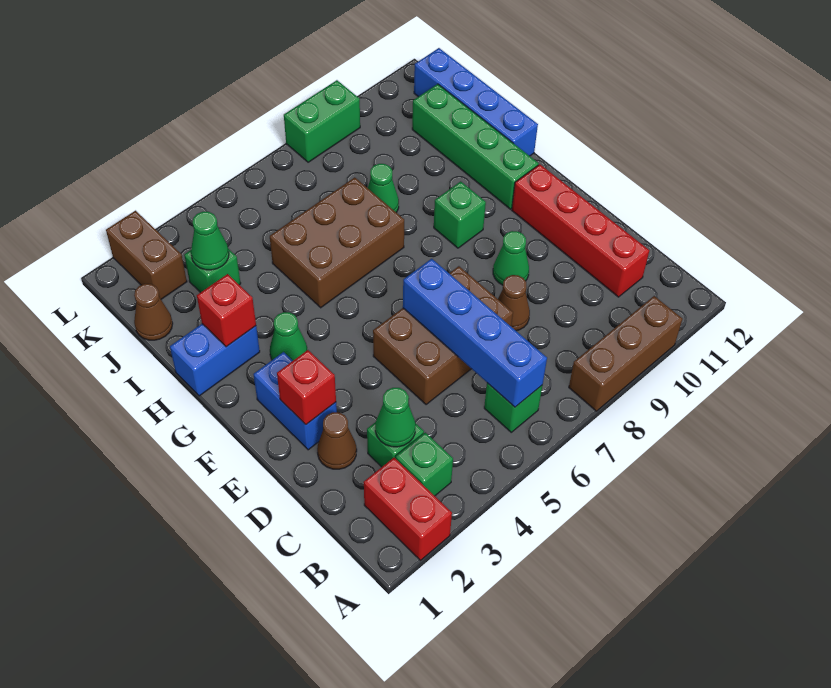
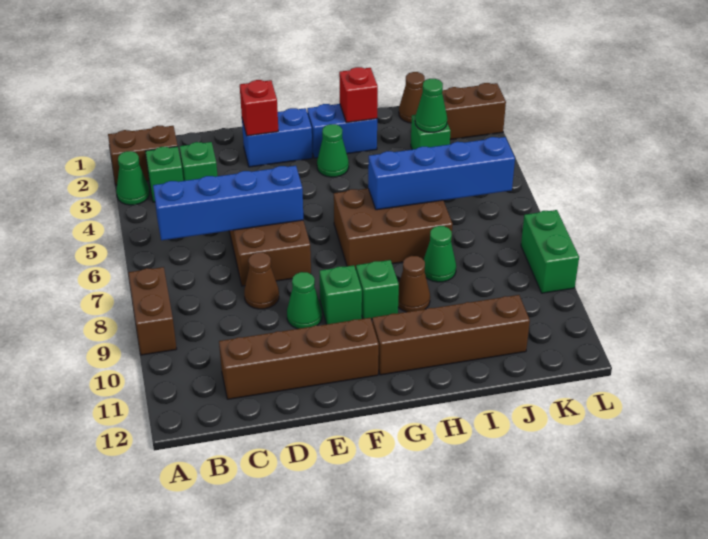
red 1x2 brick [364,458,452,560] -> brown 1x2 brick [108,126,178,185]
brown 1x3 brick [569,296,682,411] -> brown 1x2 brick [128,267,177,355]
green 1x1 brick [484,383,543,432] -> green 1x1 brick moved to [320,265,362,324]
green 1x1 cone [375,388,416,447] -> green 1x1 cone moved to [116,151,149,205]
red 1x4 brick [512,164,649,297] -> brown 1x4 brick [219,318,379,399]
brown 1x1 cone [317,412,357,469] -> brown 1x1 cone moved to [398,256,430,312]
green 1x4 brick [412,84,539,209] -> brown 1x4 brick [372,295,530,375]
blue 1x2 brick [170,324,260,396] -> blue 1x2 brick turned to [307,104,377,158]
brown 2x3 brick [270,177,404,308] -> brown 2x3 brick turned to [334,188,453,269]
blue 1x4 brick [414,48,538,156] -> blue 1x4 brick moved to [368,137,515,210]

